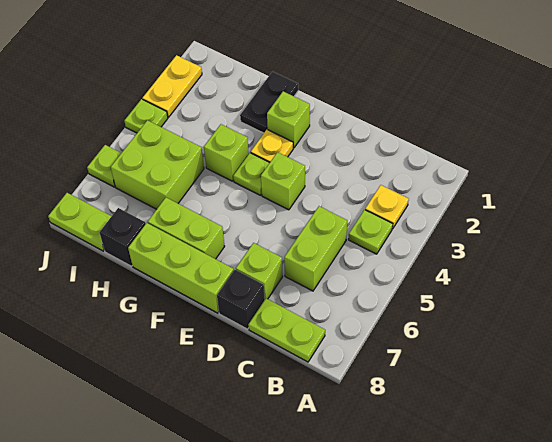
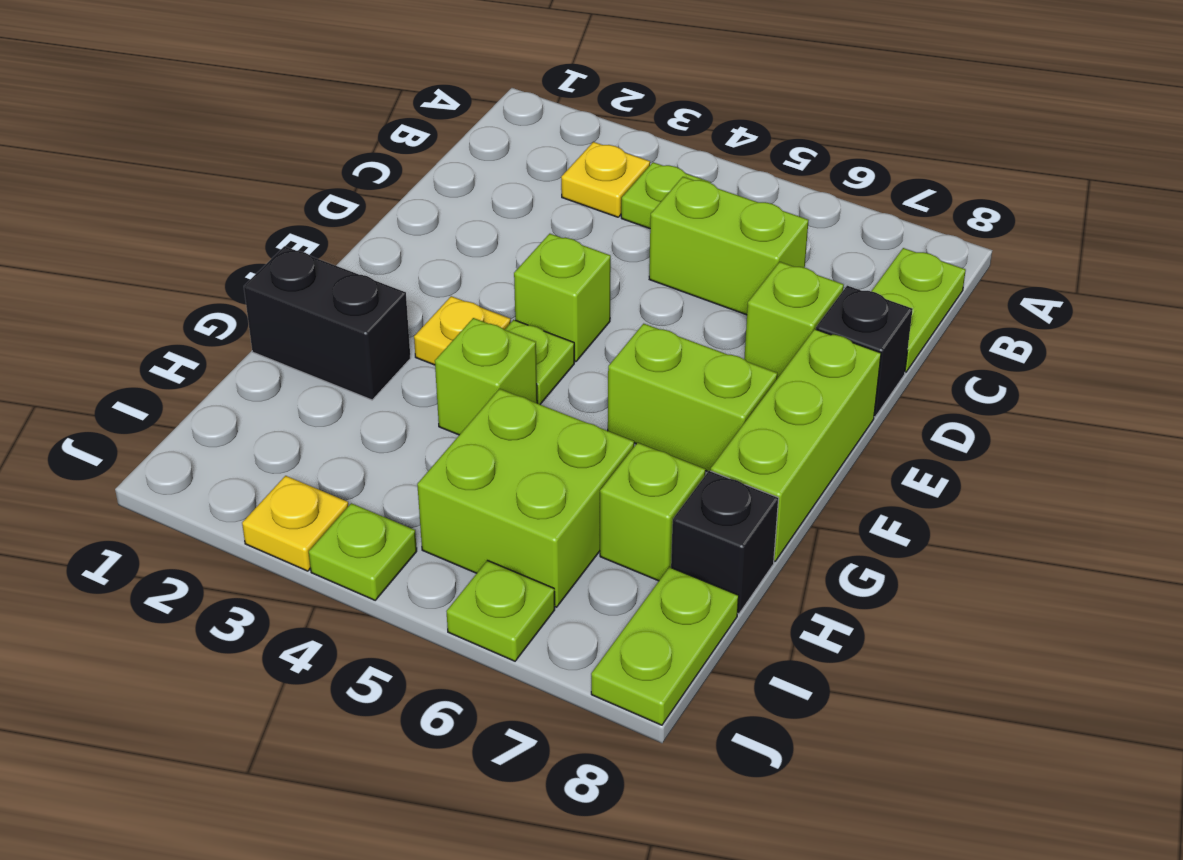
lime 1x1 brick [267,91,310,148] -> lime 1x1 brick moved to [600,443,706,581]
lime 1x2 brick [148,198,225,259] -> lime 1x2 brick turned to [608,324,777,472]
black 1x2 plate [240,72,298,133] -> black 1x2 brick [244,246,410,400]
yellow 1x2 plate [142,55,202,117] -> yellow 1x1 plate [242,476,348,571]

